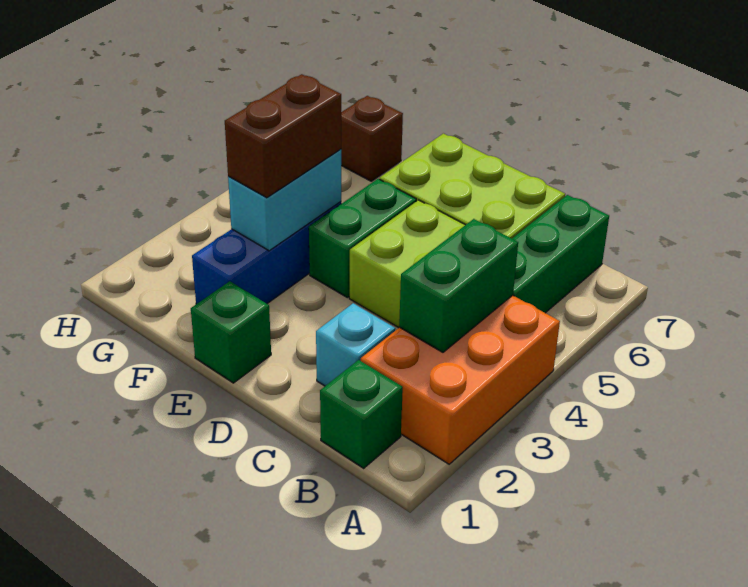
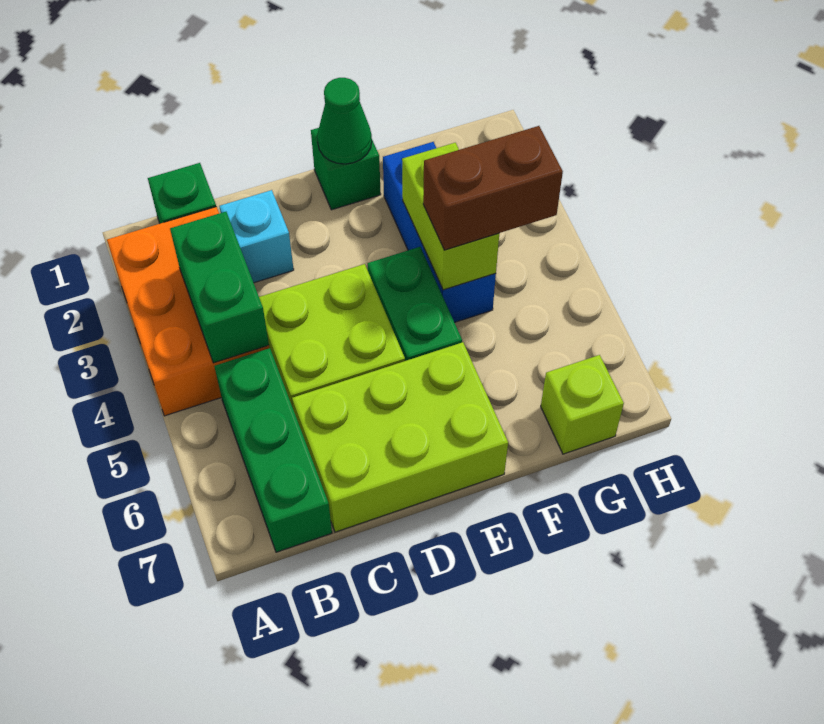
none -> green 1x1 cone [317,78,372,164]
cyan 1x2 brick [228,149,341,251] -> lime 1x2 brick [402,143,499,290]
brown 1x2 brick [225,74,341,198] -> brown 1x2 brick turned to [423,126,563,250]
brown 1x1 brick [341,96,403,181] -> lime 1x1 brick [541,355,624,454]

